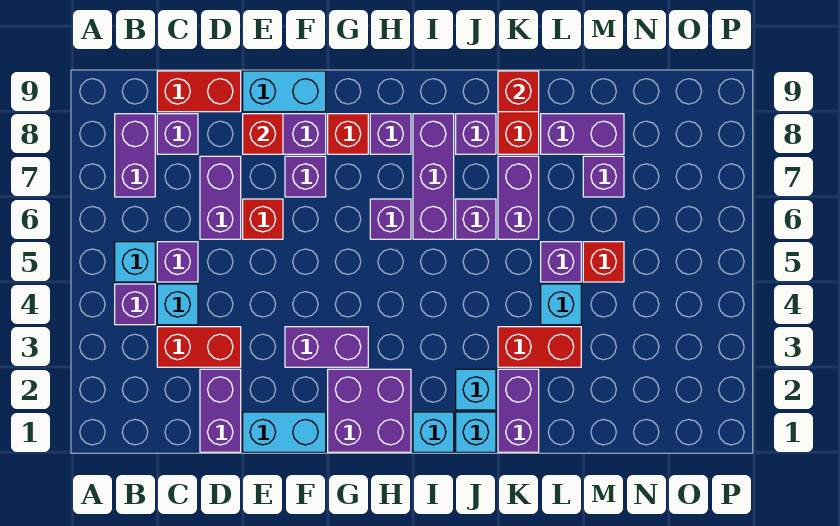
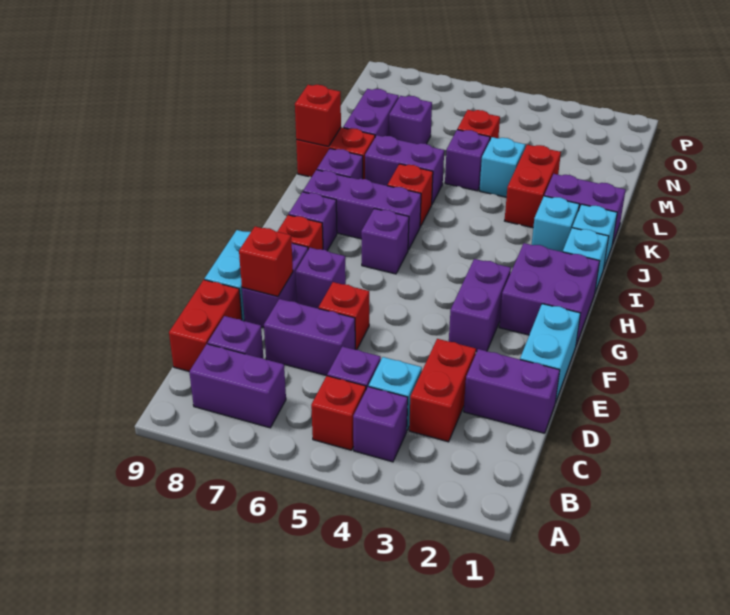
cyan 1x1 brick [115,242,155,282] -> red 1x1 brick [311,376,366,450]
purple 1x1 brick [456,199,496,239] -> red 1x1 brick [387,164,433,227]

